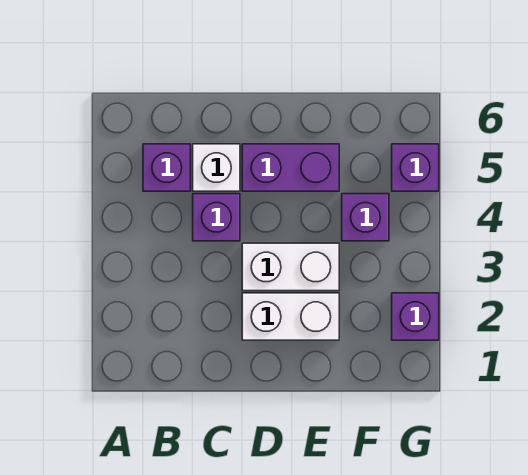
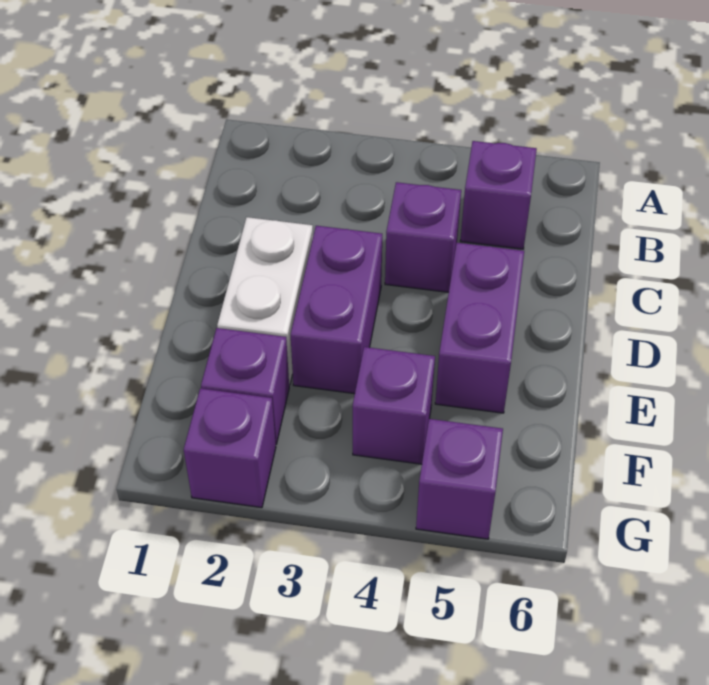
white 1x1 brick [193,144,240,191] -> none
white 1x2 brick [242,243,339,291] -> purple 1x2 brick [291,226,382,394]
none -> purple 1x1 brick [201,328,289,444]

